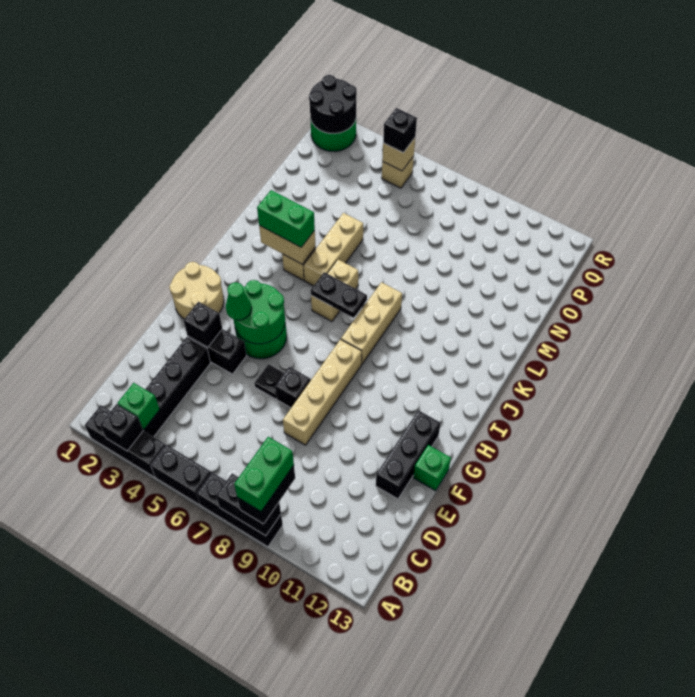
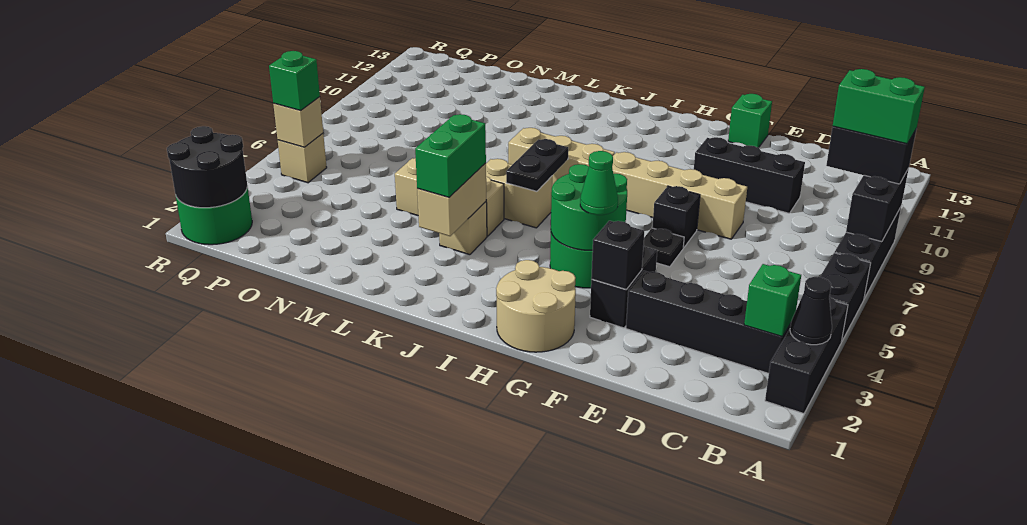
black 1x1 brick [100,404,143,451] -> black 1x1 cone [790,277,832,345]
black 1x3 brick [376,410,441,499] -> black 1x3 brick moved to [694,137,805,213]
black 1x1 brick [383,108,417,153] -> green 1x1 brick [269,51,320,110]

